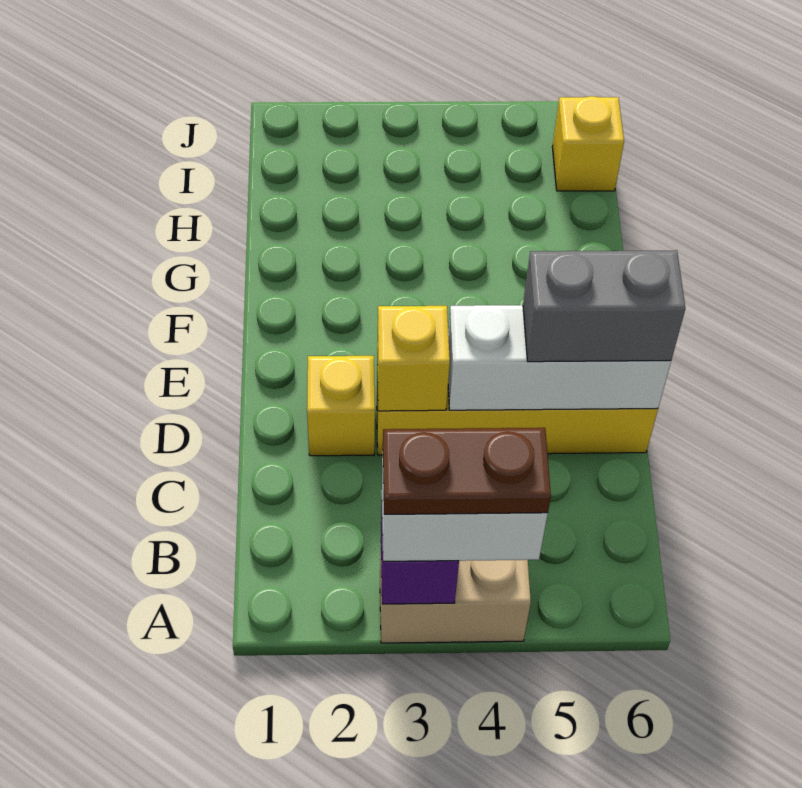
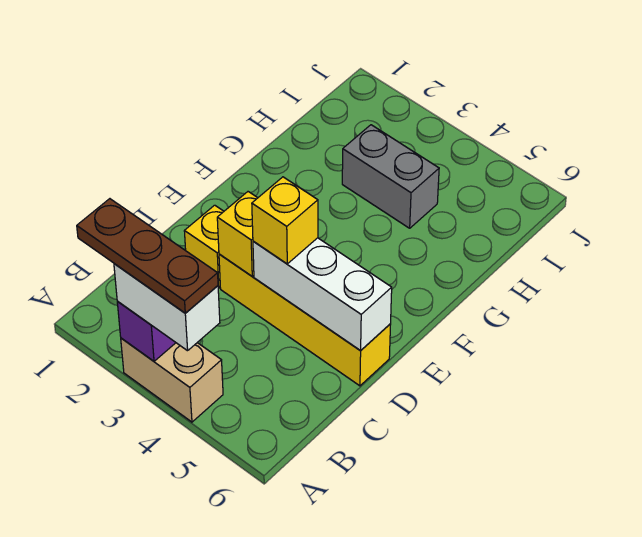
brown 1x2 plate [383,428,551,514] -> brown 1x3 plate [77,199,218,313]
grey 1x2 brick [523,250,685,362] -> grey 1x2 brick moved to [342,125,439,228]
yellow 1x1 brick [552,96,624,191] -> yellow 1x1 brick moved to [252,177,318,264]

